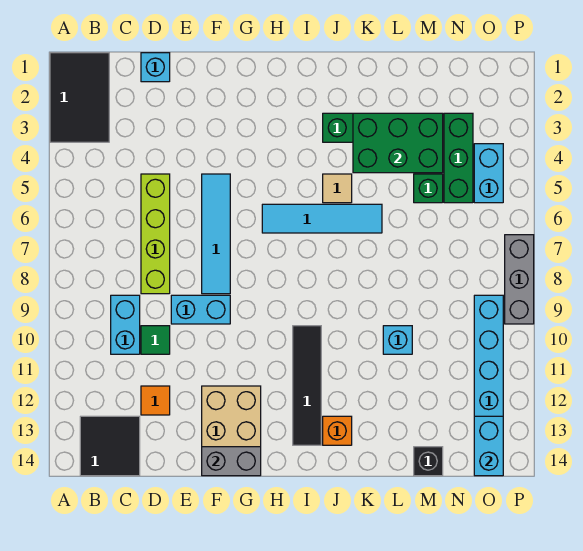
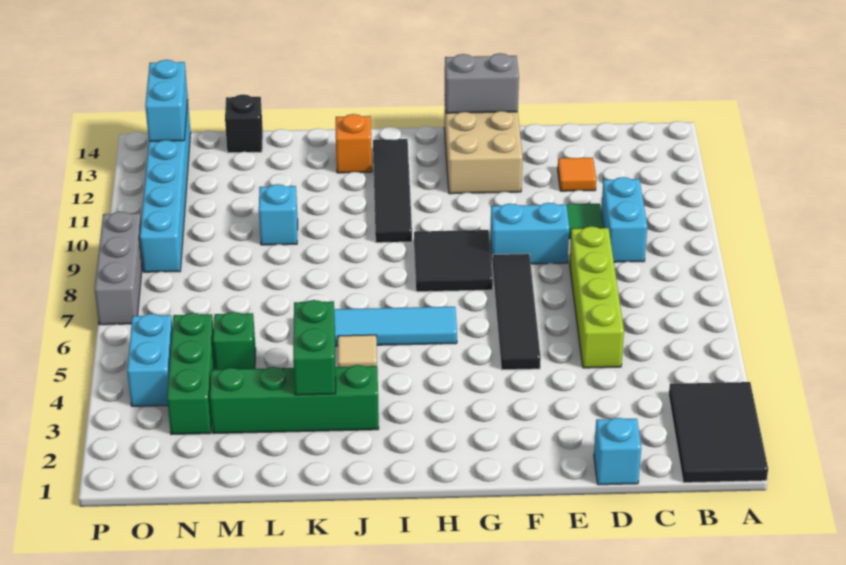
black 2x2 tile [80,416,140,476] -> black 2x2 tile moved to [414,230,493,292]
cyan 1x4 tile [202,174,230,294] -> black 1x4 tile [492,254,541,370]
green 2x3 brick [353,113,443,173] -> green 1x2 brick [293,300,336,395]

